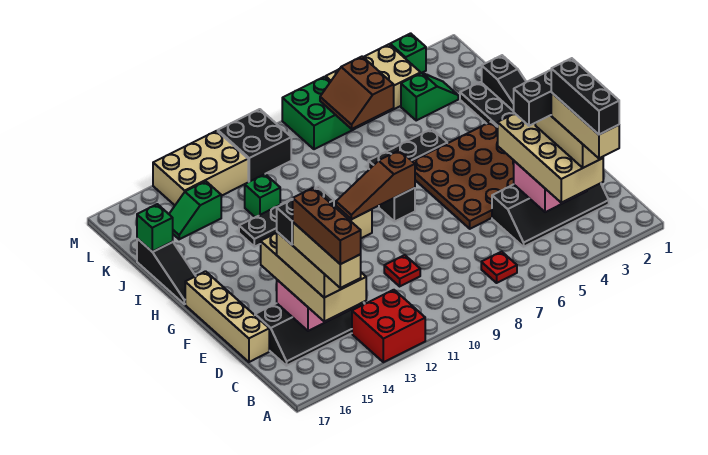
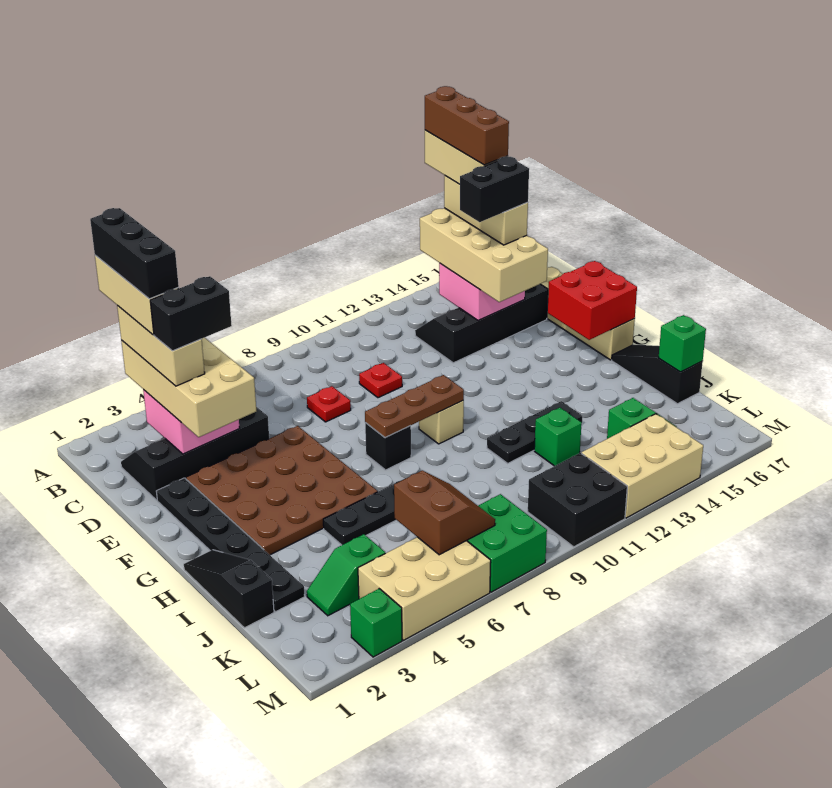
red 2x2 brick [352,290,425,362] -> red 2x2 brick moved to [548,261,637,340]
red 1x1 plate [481,252,517,283] -> red 1x1 plate moved to [307,386,351,422]
brown 1x3 slope [336,150,415,219] -> brown 1x3 plate [365,375,464,438]

